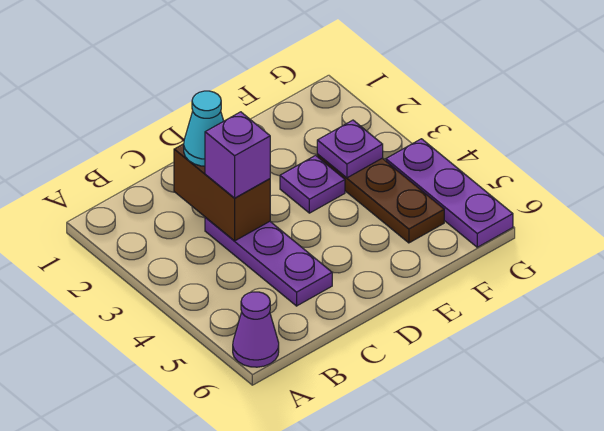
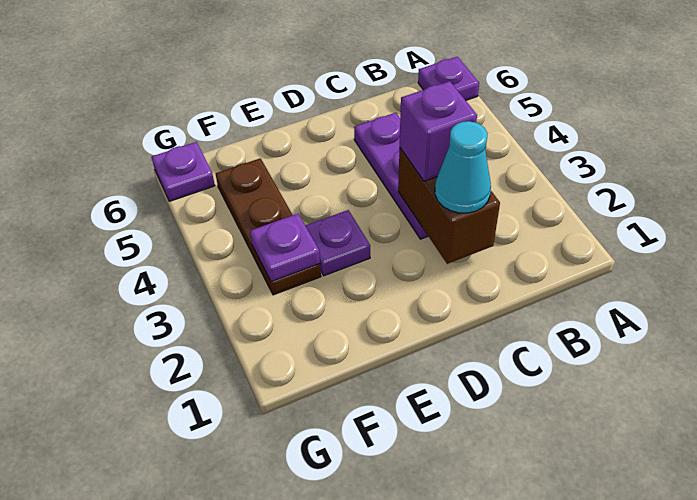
purple 1x1 cone [233,292,279,367] -> purple 1x1 plate [418,57,479,100]
purple 1x3 plate [386,139,513,247] -> purple 1x1 plate [152,142,215,201]

